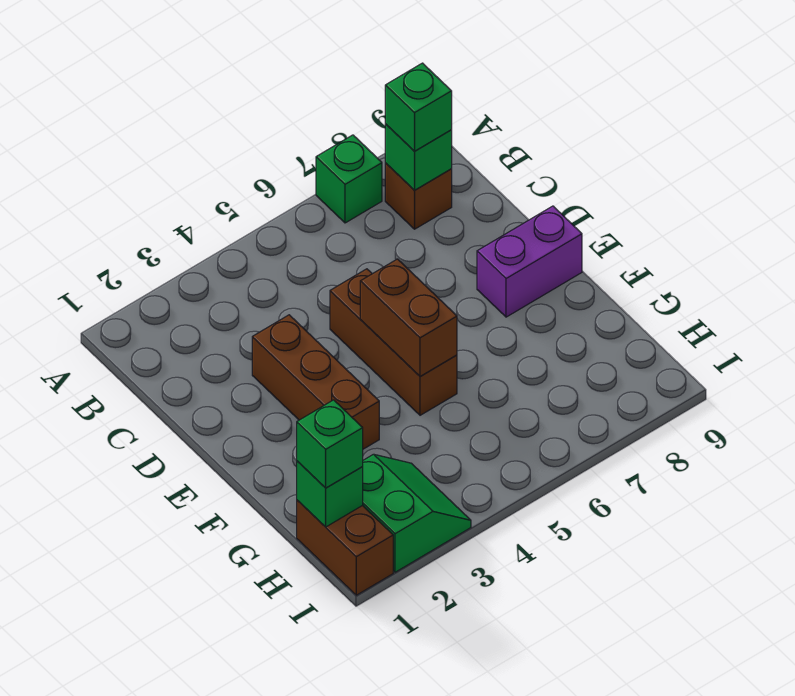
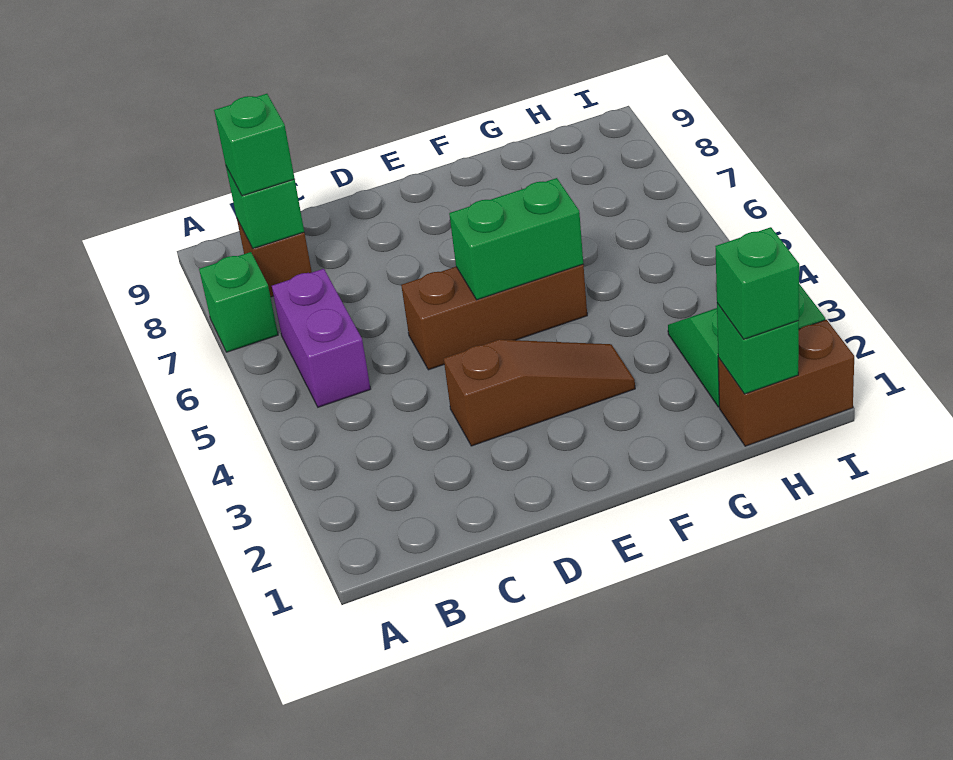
brown 1x3 brick [252,315,379,449] -> brown 1x3 slope [444,340,635,446]
brown 1x2 brick [360,259,457,377] -> green 1x2 brick [449,178,583,300]
purple 1x2 brick [477,206,582,317] -> purple 1x2 brick moved to [272,269,371,407]

